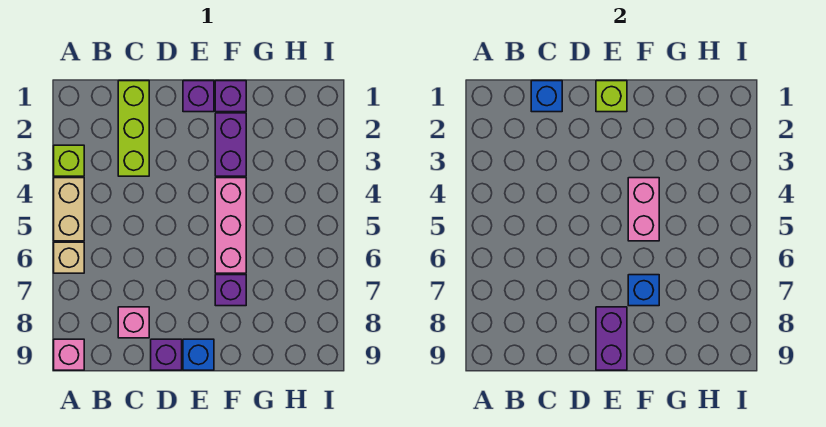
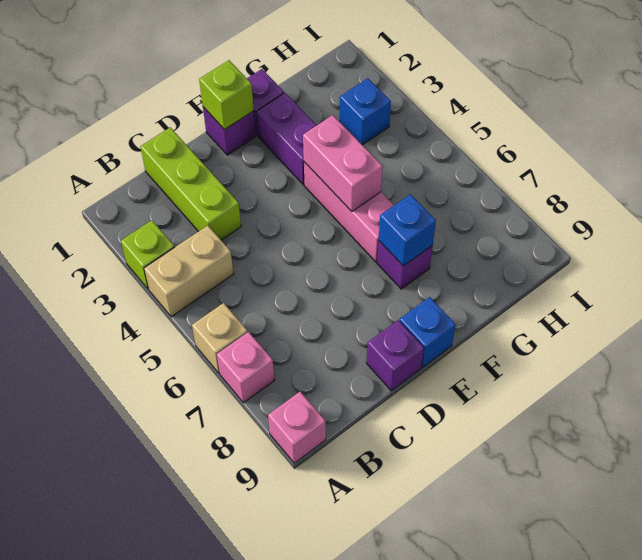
tan 1x2 brick [54,178,84,241] -> tan 1x2 brick turned to [144,226,233,317]
blue 1x1 brick [531,81,562,112] -> blue 1x1 brick moved to [340,78,391,145]
pink 1x1 brick [118,307,149,338] -> pink 1x1 brick moved to [217,332,274,403]
purple 1x2 brick [596,307,627,370] -> none

